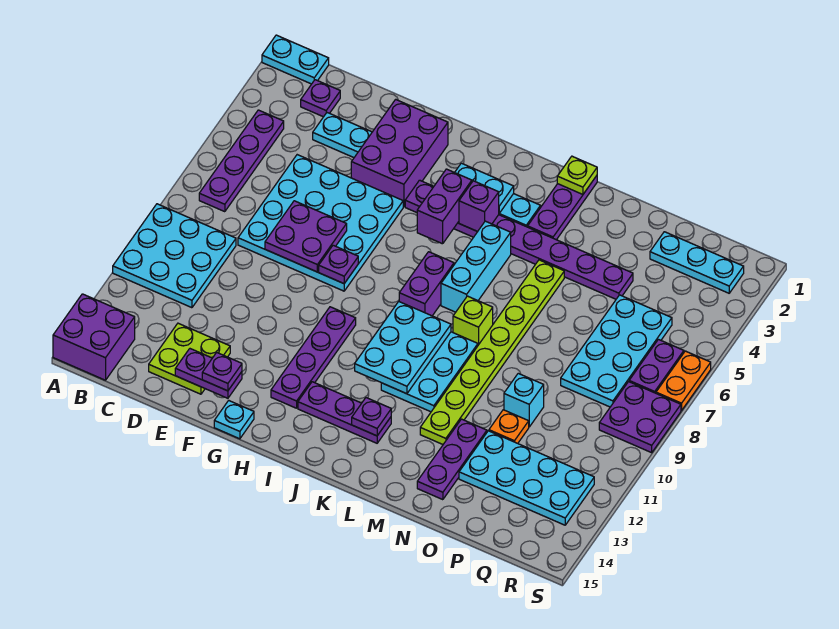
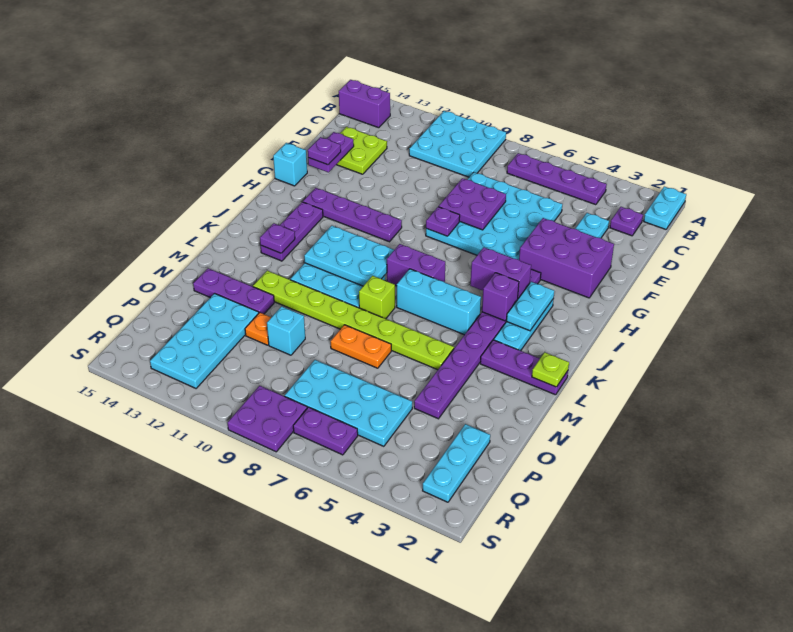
purple 2x2 brick [53,294,135,380] -> purple 1x2 brick [339,80,390,128]
cyan 1x1 plate [214,401,254,439] -> cyan 1x1 brick [273,143,307,186]
orange 1x2 plate [656,351,711,410] -> orange 1x2 plate moved to [331,325,391,368]

